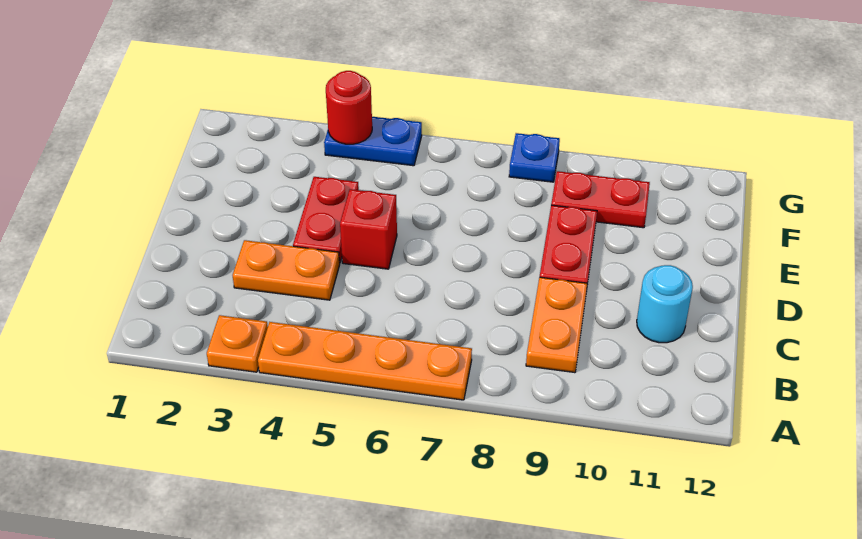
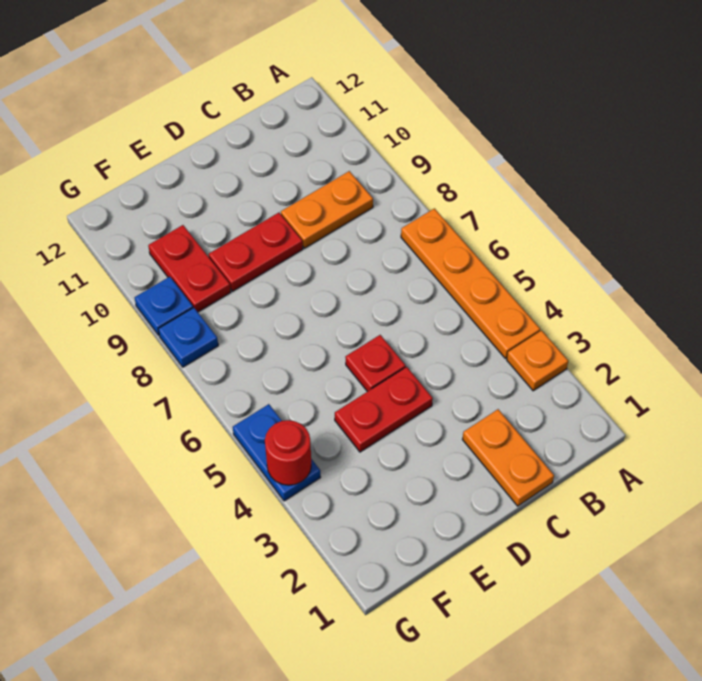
orange 1x2 plate [233,240,340,300] -> orange 1x2 plate moved to [463,409,554,506]
cyan 1x1 round brick [637,265,693,343] -> none
red 1x1 brick [340,189,397,269] -> red 1x1 plate [345,335,406,392]
none -> blue 1x1 plate [135,277,193,335]

